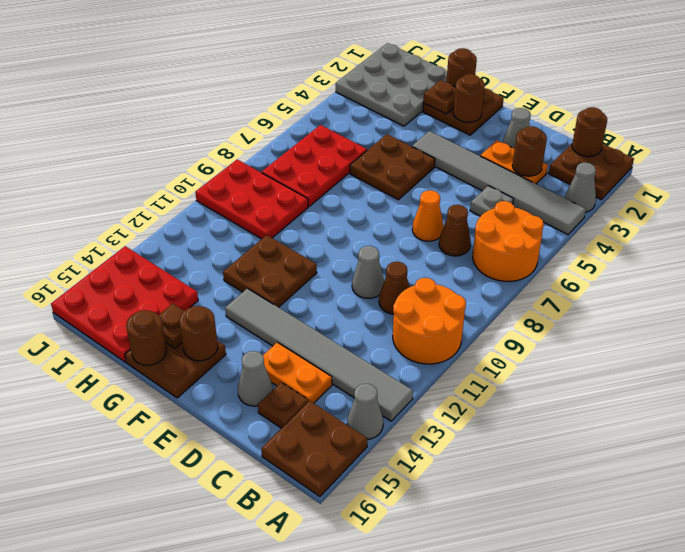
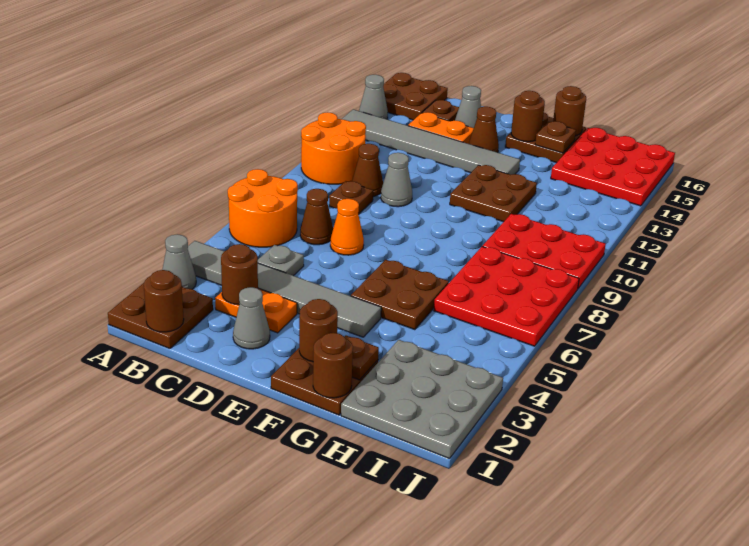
none -> brown 1x1 plate [329,181,373,214]
none -> brown 1x1 cone [469,107,499,153]
red 2x3 plate [262,125,367,207] -> red 3x3 plate [434,246,579,346]

